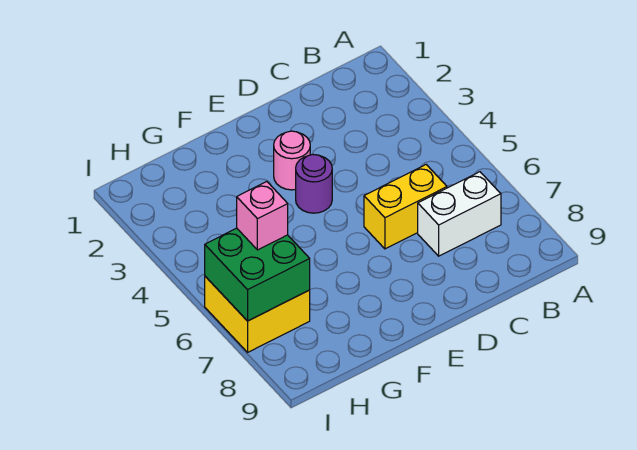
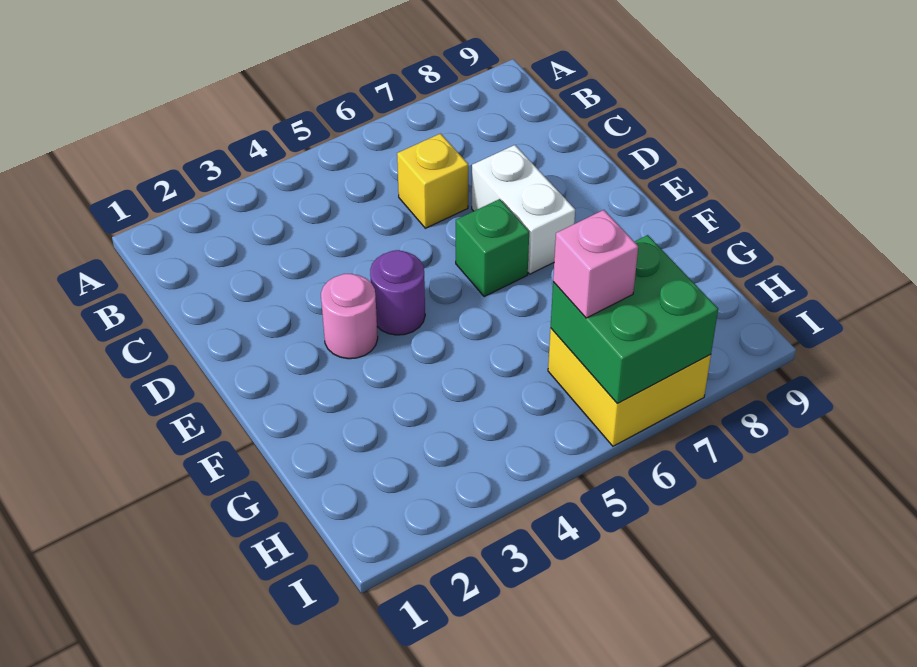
white 1x2 brick [418,172,501,256] -> white 1x2 brick moved to [472,145,575,274]
yellow 1x2 brick [364,165,447,249] -> yellow 1x1 brick [397,134,468,228]
none -> green 1x1 brick [456,199,529,297]

